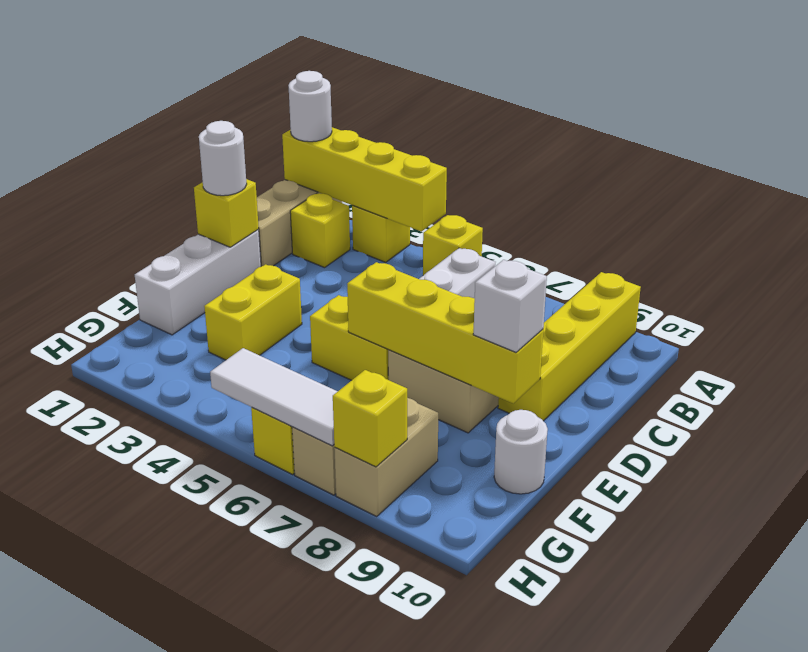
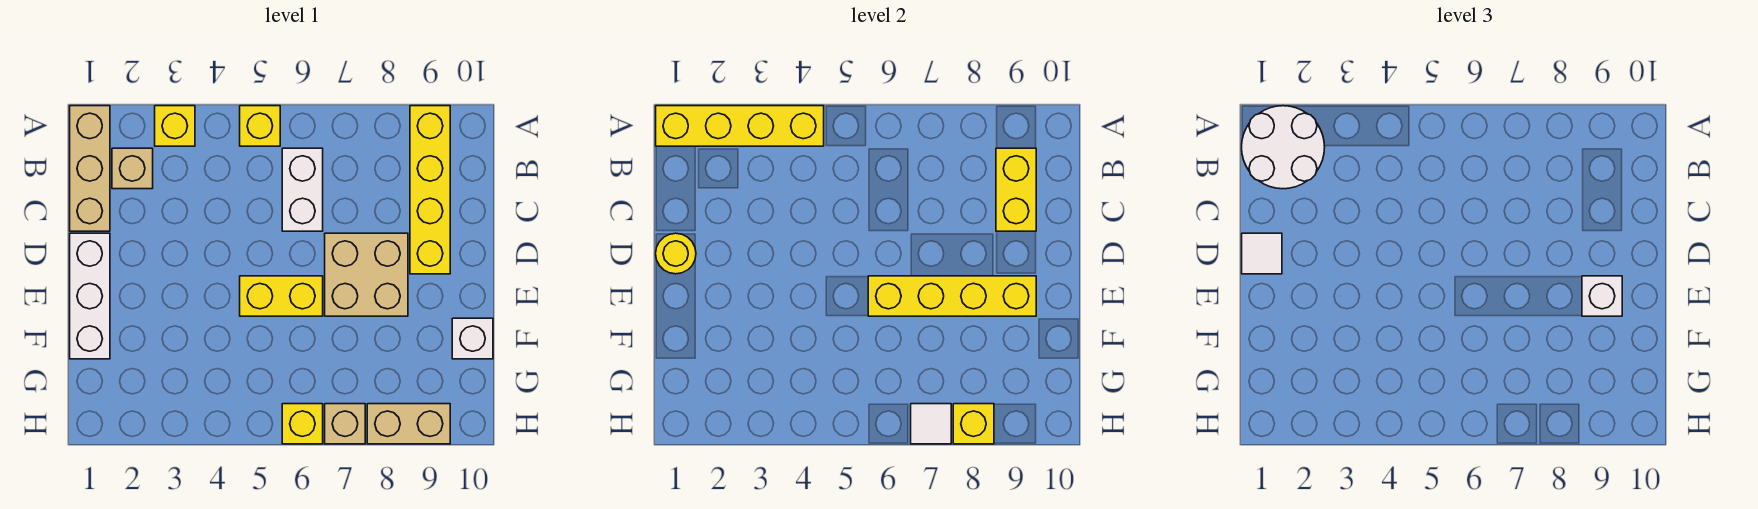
white 1x1 round brick [288,71,332,142] -> white 2x2 round brick [1242,106,1325,189]
yellow 1x1 brick [290,193,350,268] -> tan 1x1 brick [112,148,153,189]
yellow 1x1 brick [194,179,259,247] -> yellow 1x1 round brick [656,233,696,274]
white 1x1 round brick [199,121,247,196] -> white 1x1 tile [1242,233,1282,274]
yellow 1x2 brick [204,264,302,360] -> yellow 1x2 brick moved to [996,148,1036,231]
white 1x1 round brick [494,410,548,494] -> white 1x1 brick [452,318,493,359]
tan 1x2 brick [334,398,438,516] -> tan 1x2 brick turned to [367,404,450,444]
white 1x3 tile [210,348,338,446] -> white 1x1 tile [911,404,951,444]

